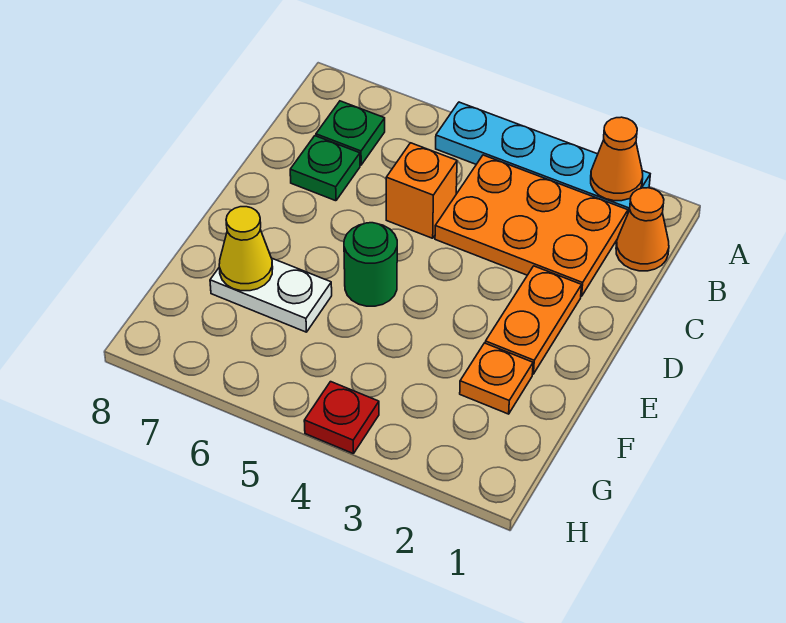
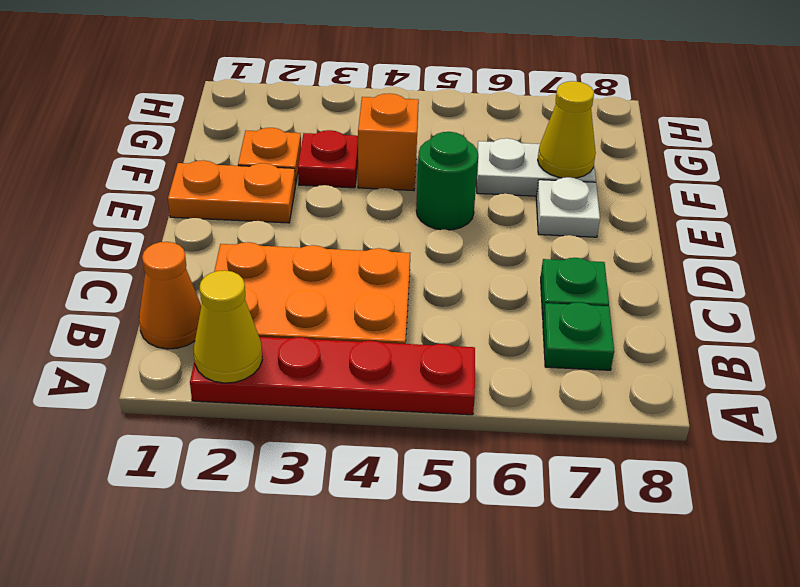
cyan 1x4 plate [436,102,650,213] -> red 1x4 plate [190,337,475,415]
orange 1x1 cone [591,117,643,201] -> yellow 1x1 cone [194,270,262,383]
orange 1x1 brick [386,143,457,238] -> orange 1x1 brick moved to [358,93,419,191]
orange 1x2 plate [485,266,582,374] -> orange 1x2 plate turned to [168,160,295,223]
none -> white 1x1 plate [536,177,600,237]
red 1x1 plate [304,382,379,454] -> red 1x1 plate moved to [298,130,358,188]

